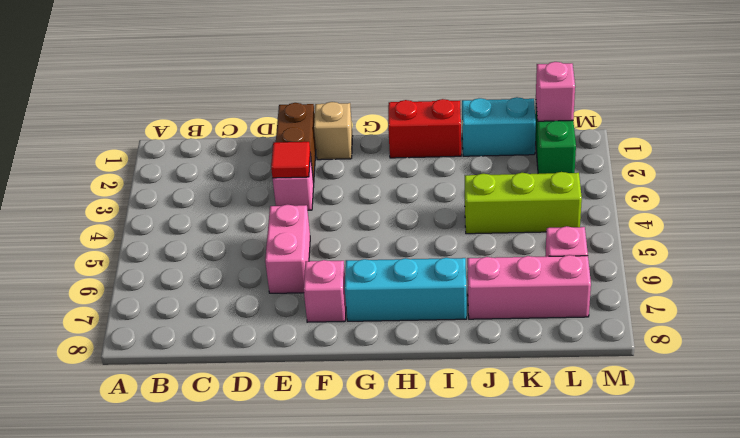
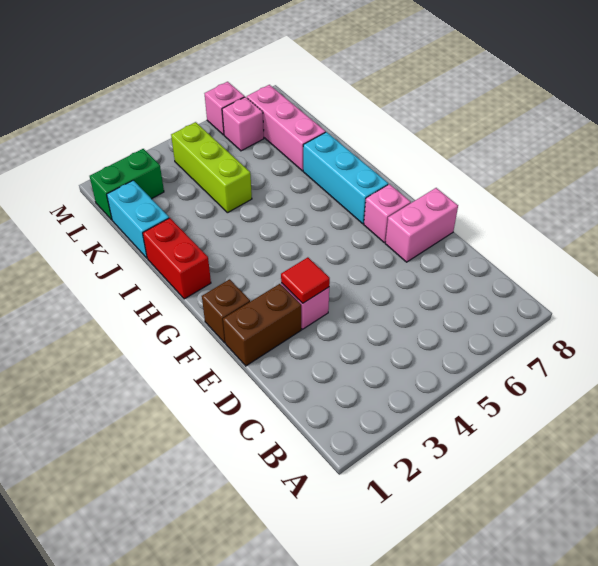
pink 1x2 brick [265,205,310,293] -> pink 1x2 brick moved to [385,188,458,262]
tan 1x1 brick [314,102,353,160] -> brown 1x1 brick [202,279,250,343]
pink 1x1 brick [536,62,575,121] -> pink 1x1 brick moved to [204,82,245,135]

